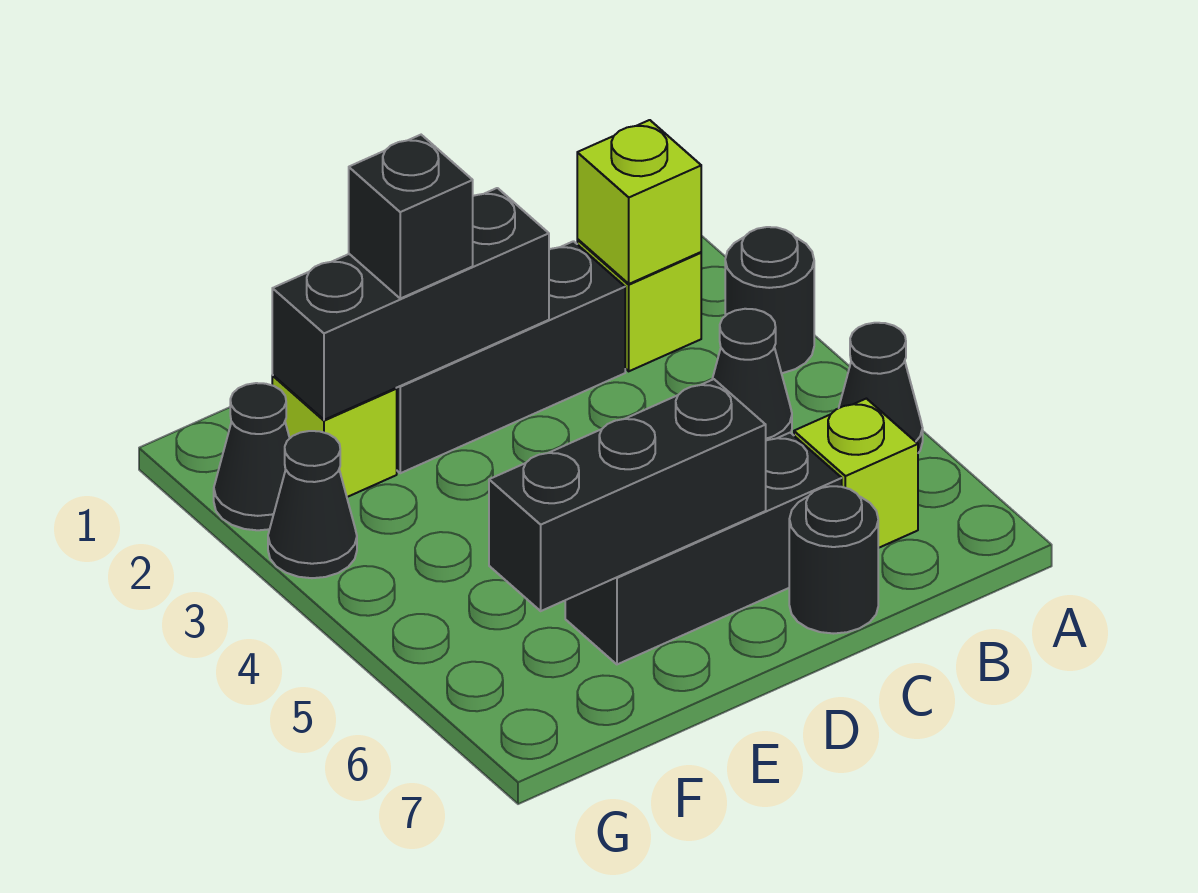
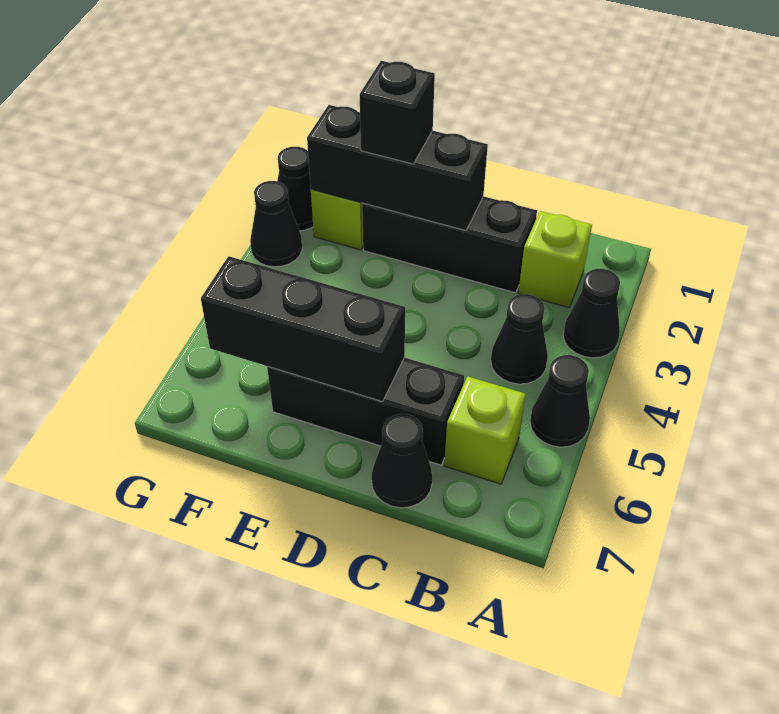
black 1x1 round brick [725,227,814,373] -> black 1x1 cone [563,269,620,358]
lime 1x1 brick [577,120,701,284] -> none
black 1x1 round brick [789,486,878,634] -> black 1x1 cone [372,414,432,508]

